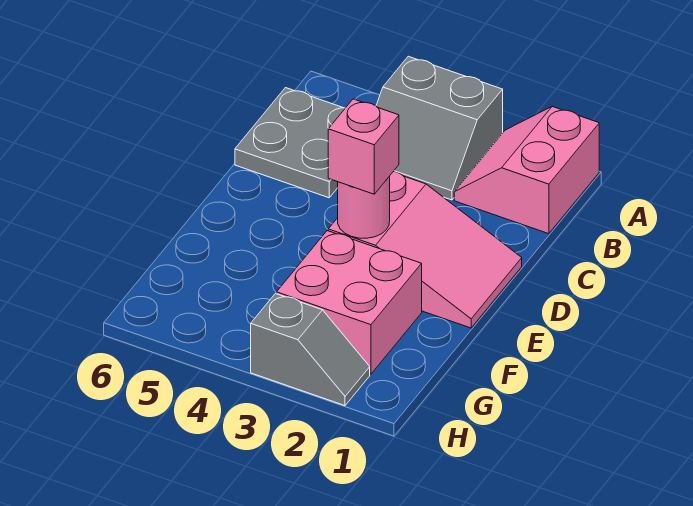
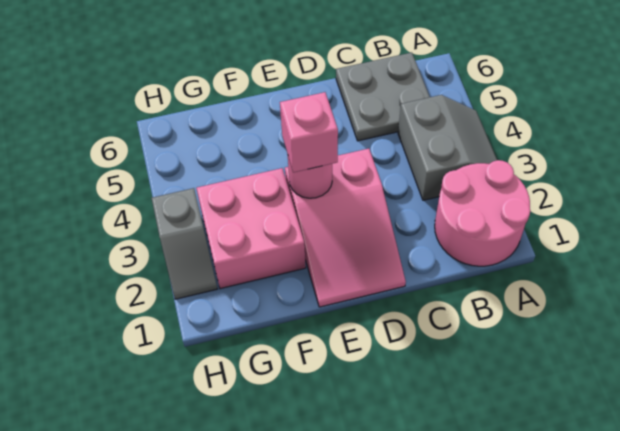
pink 2x2 slope [454,107,599,234] -> pink 2x2 round brick [435,160,530,266]
grey 2x2 slope [376,56,503,200] -> grey 2x2 slope turned to [398,95,497,200]

